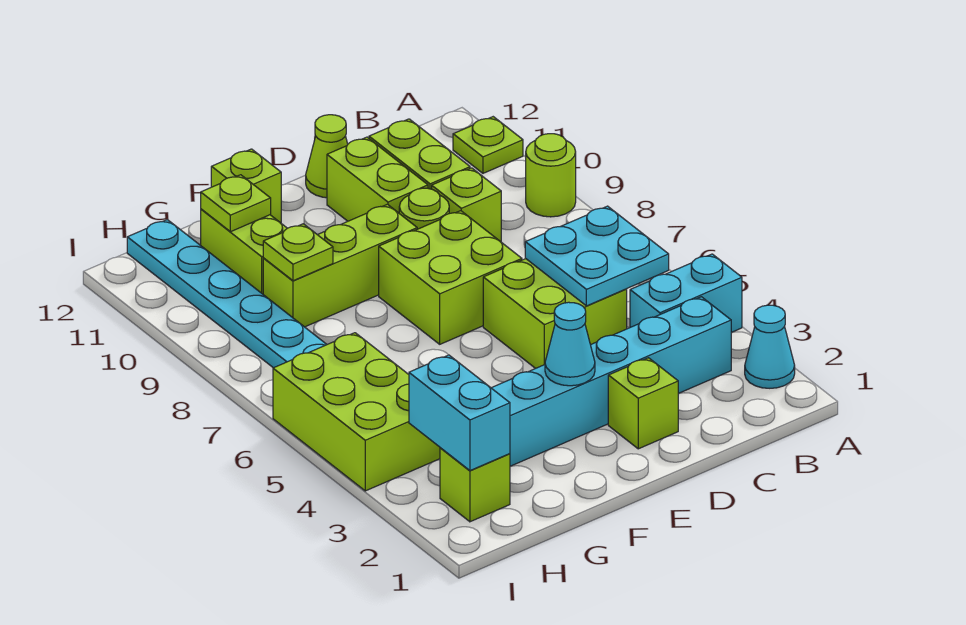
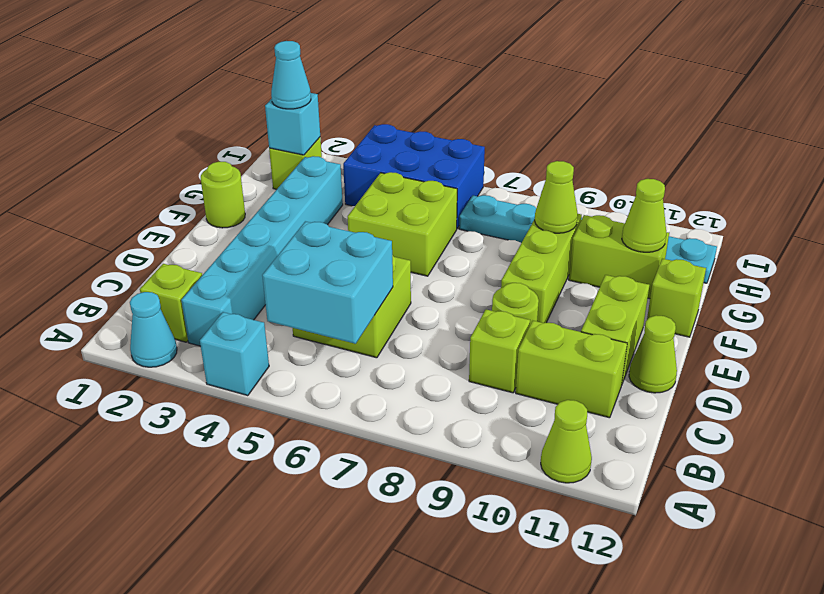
cyan 1x2 brick [630,254,742,332] -> cyan 1x1 brick [200,312,269,396]
lime 1x1 round brick [526,134,576,217] -> lime 1x1 round brick moved to [201,162,245,228]
lime 1x1 plate [453,117,523,173] -> lime 1x1 cone [541,400,592,483]
cyan 2x2 plate [525,206,669,306] -> cyan 2x2 brick [262,221,393,344]
lime 1x1 brick [608,358,678,449] -> lime 1x1 brick moved to [140,264,202,342]
lime 2x2 brick [379,211,522,344] -> lime 2x2 brick moved to [348,172,457,276]
lime 1x2 brick [327,137,428,221] -> lime 1x2 brick turned to [581,275,649,384]
cyan 1x1 cone [545,302,595,386] -> cyan 1x1 cone moved to [271,41,311,109]
lime 1x1 plate [263,224,333,281] -> lime 1x1 cone [535,161,578,233]
lime 1x1 plate [201,175,271,232] -> lime 1x1 cone [622,179,666,252]
cyan 1x2 brick [409,355,510,471] -> cyan 1x1 brick [265,93,320,155]
lime 2x3 brick [273,333,440,491] -> blue 2x3 brick [343,124,485,228]

